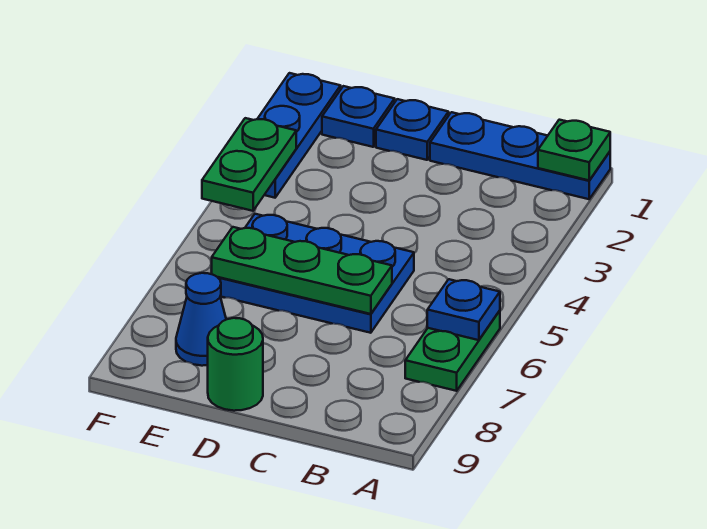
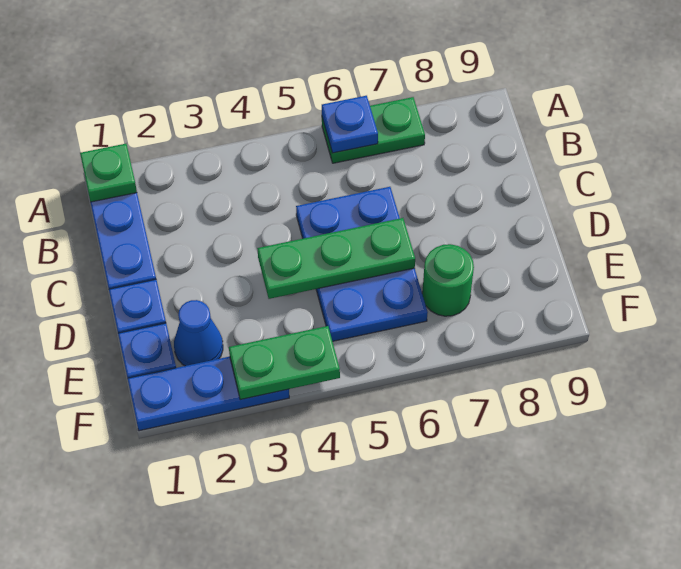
green 1x3 plate [212,227,392,314] -> green 1x3 plate turned to [257,218,415,299]
green 1x1 round brick [208,318,263,411] -> green 1x1 round brick moved to [422,244,474,316]
blue 1x1 cone [176,273,226,366] -> blue 1x1 cone moved to [174,300,223,366]

